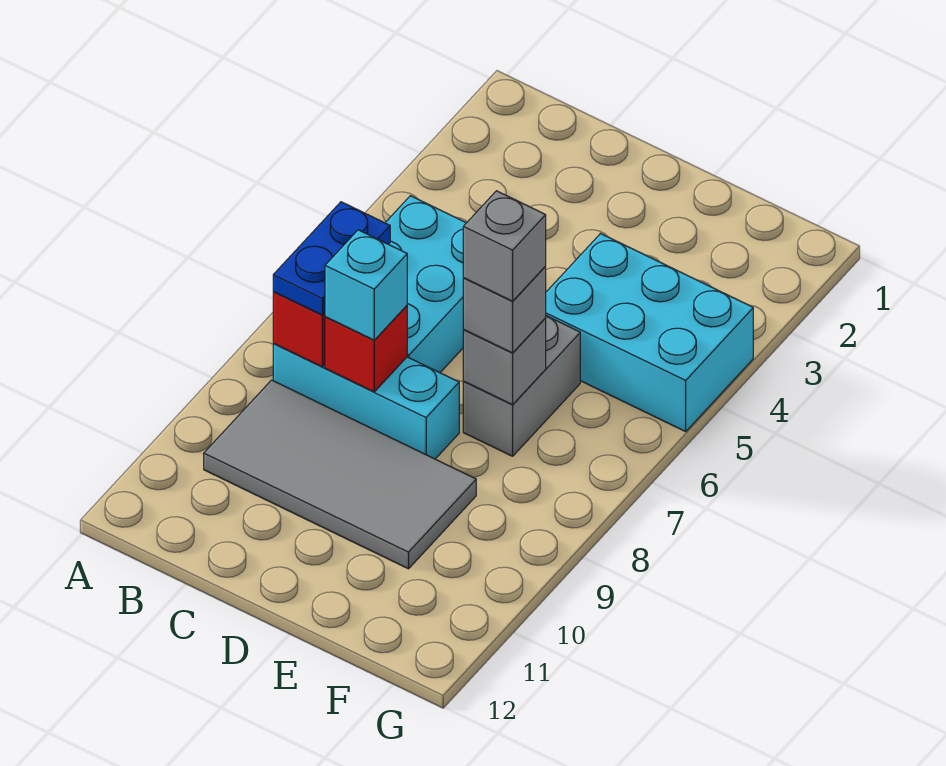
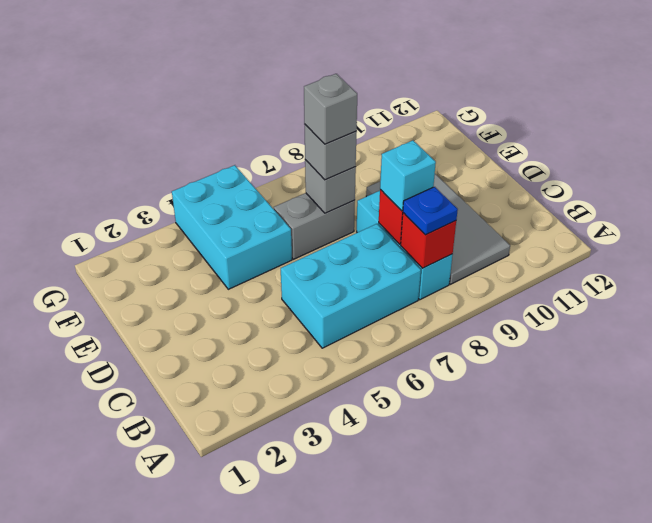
blue 1x2 plate [273,202,390,315] -> blue 1x1 plate [403,187,458,235]

